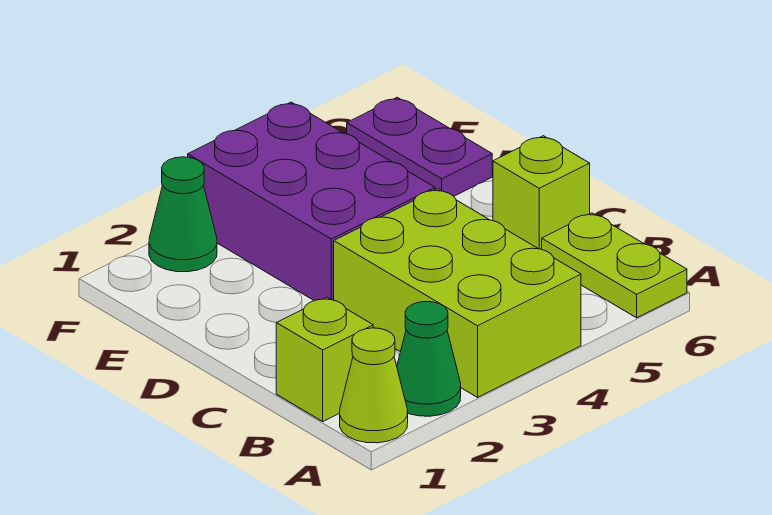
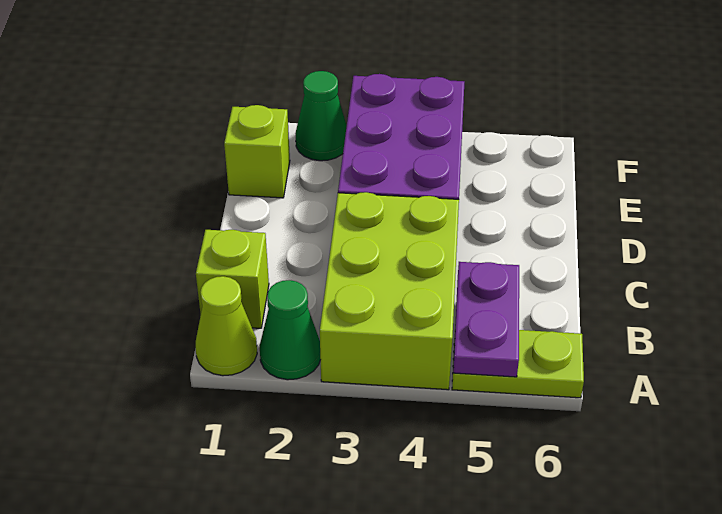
lime 1x2 plate [542,213,687,318] -> lime 1x2 plate turned to [452,330,584,398]
lime 1x1 brick [493,136,590,249] -> lime 1x1 brick moved to [224,105,290,198]
purple 1x2 plate [347,97,492,196] -> purple 1x2 plate moved to [453,262,519,377]

